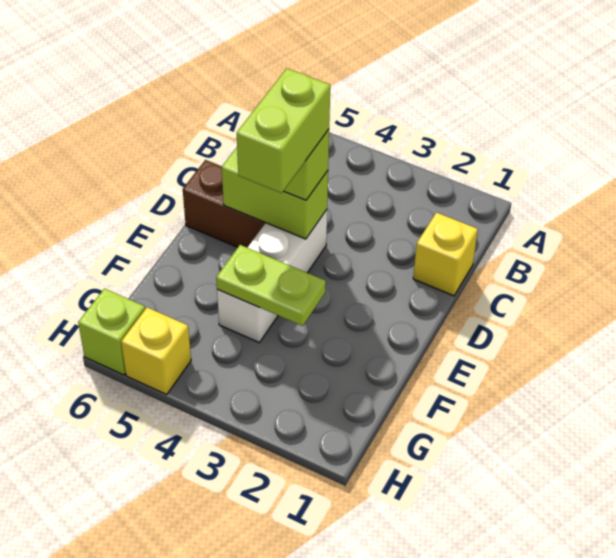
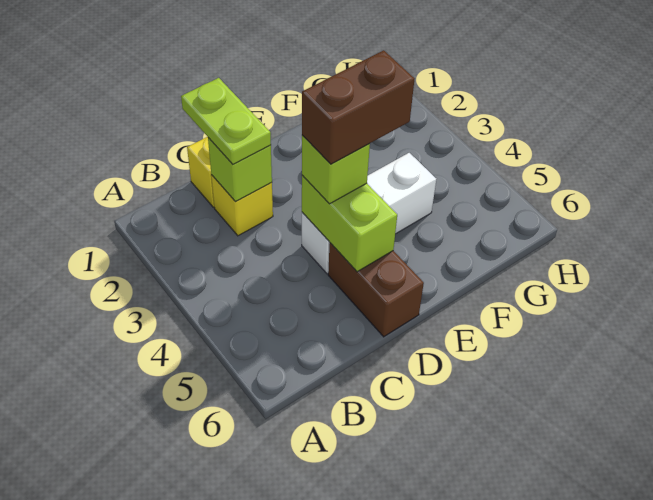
lime 1x2 brick [237,68,330,193] -> brown 1x2 brick [302,50,414,164]
lime 1x2 plate [216,245,326,326] -> lime 1x2 plate moved to [181,78,271,164]
yellow 1x1 brick [121,307,191,394] -> yellow 1x1 brick moved to [211,175,273,236]
lime 1x1 brick [78,289,145,375] -> lime 1x1 brick moved to [208,138,272,202]

